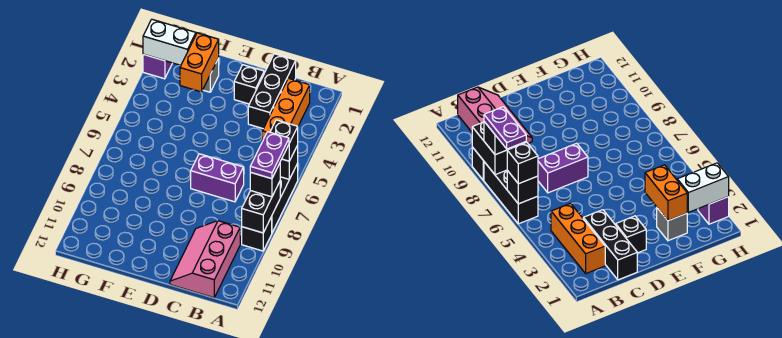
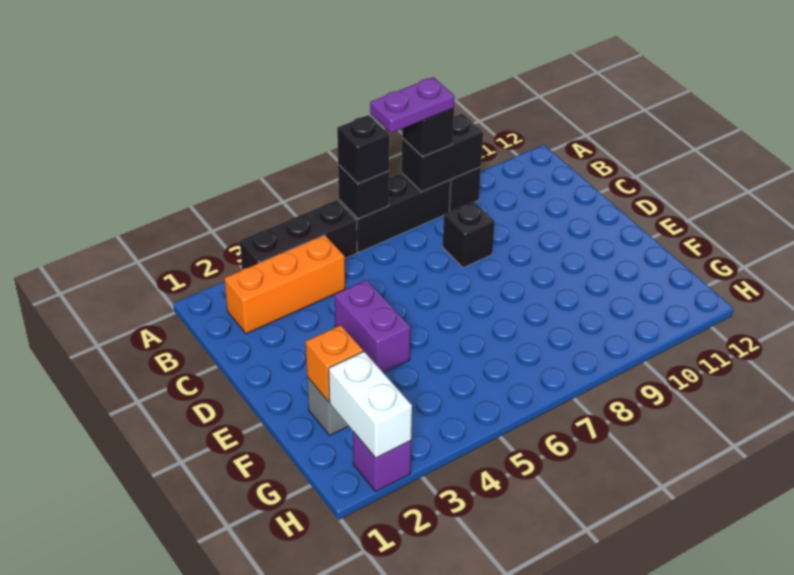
pink 2x3 slope [170,221,240,298] -> none
black 1x3 brick [248,54,296,129] -> black 1x3 brick moved to [240,200,357,270]
purple 1x2 brick [191,154,244,202] -> purple 1x2 brick moved to [335,280,410,373]
black 1x1 brick [234,65,264,104] -> black 1x1 brick moved to [443,201,495,268]
orange 1x2 brick [180,33,219,92] -> orange 1x1 brick [306,325,363,402]

